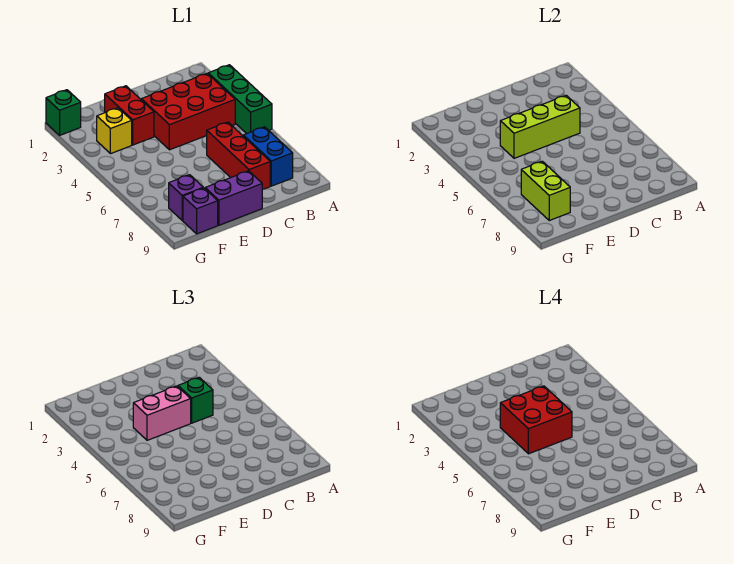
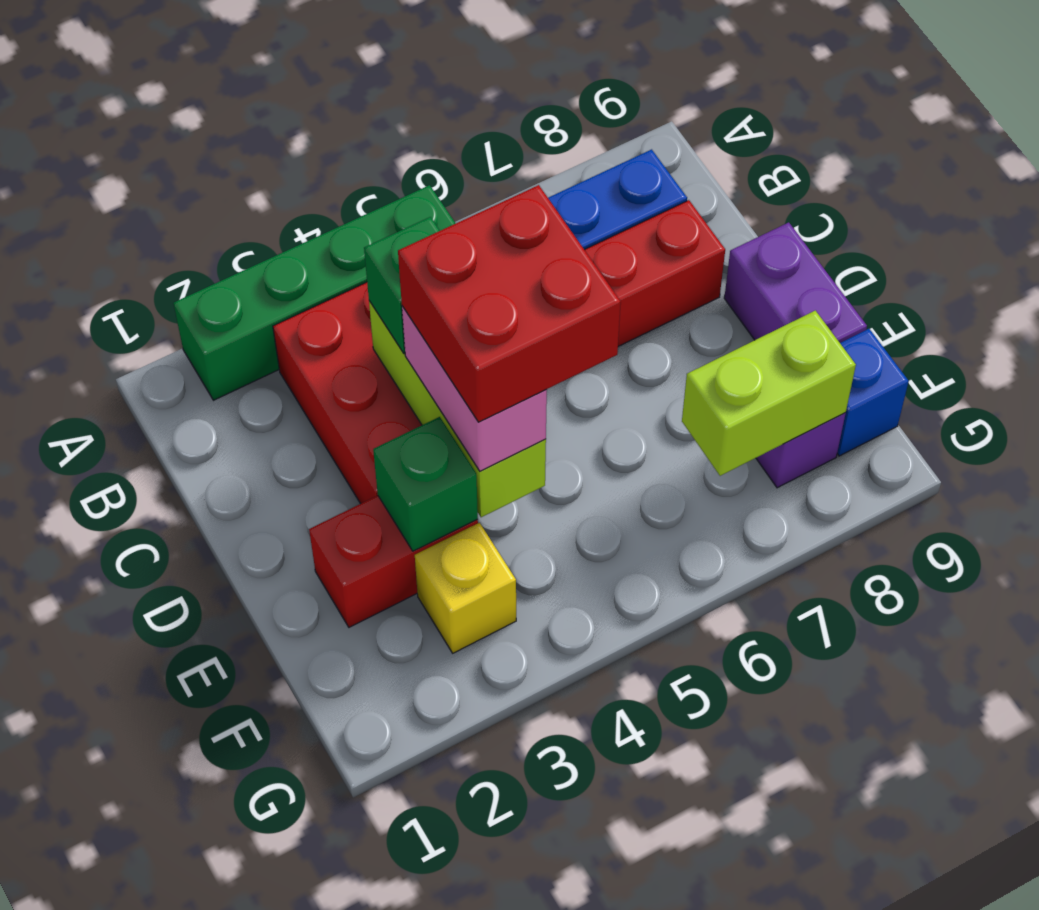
green 1x3 brick [208,65,272,134] -> green 1x4 brick [173,185,456,400]
purple 1x1 brick [183,188,218,234] -> blue 1x1 brick [837,329,909,456]
green 1x1 brick [46,90,81,135] -> green 1x1 brick moved to [373,417,478,551]

